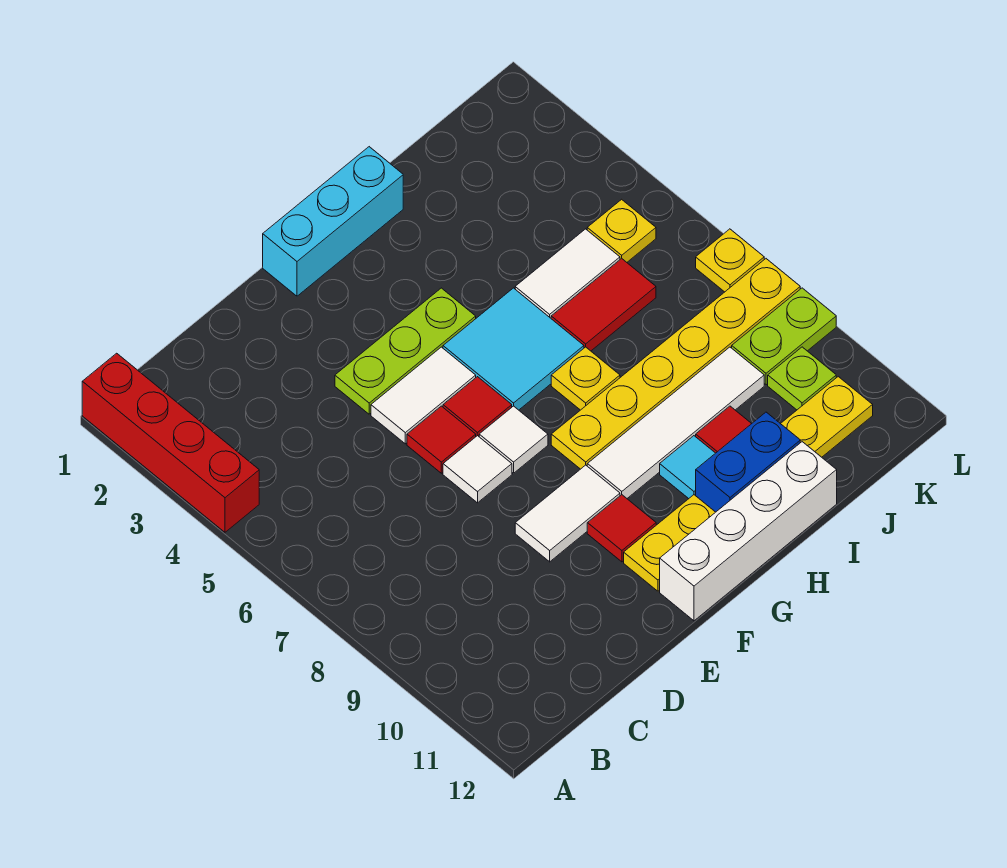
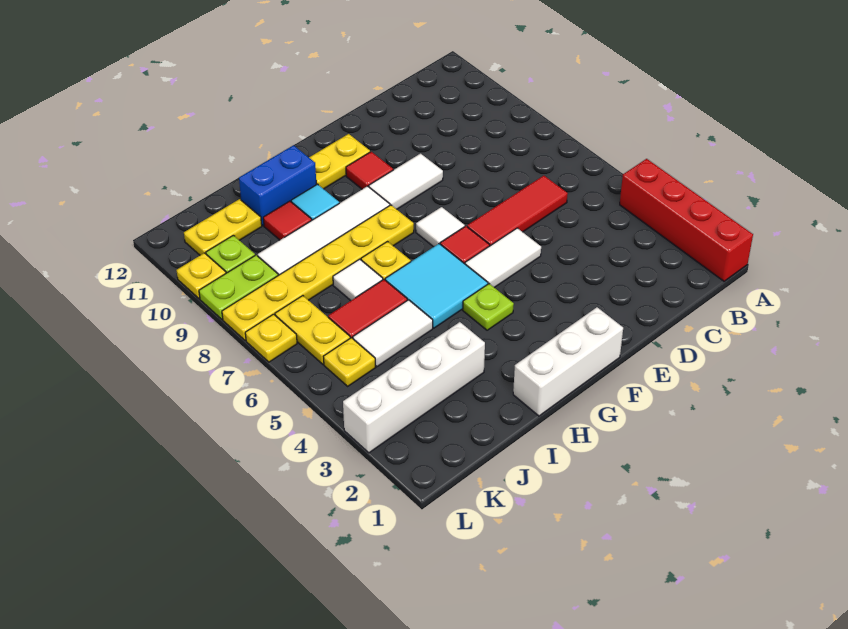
lime 1x3 plate [335,288,476,414] -> lime 1x1 plate [463,284,514,330]
red 1x1 tile [407,406,476,473] -> red 1x3 tile [467,176,568,246]
white 1x1 tile [443,436,512,503] -> white 1x1 tile moved to [333,259,383,301]
cyan 1x3 brick [263,147,403,296] -> white 1x3 brick [513,307,623,416]
white 1x4 brick [660,442,837,621] -> white 1x4 brick moved to [343,322,485,453]
none -> yellow 1x2 plate [275,296,350,364]
none -> yellow 1x1 plate [176,253,226,299]

